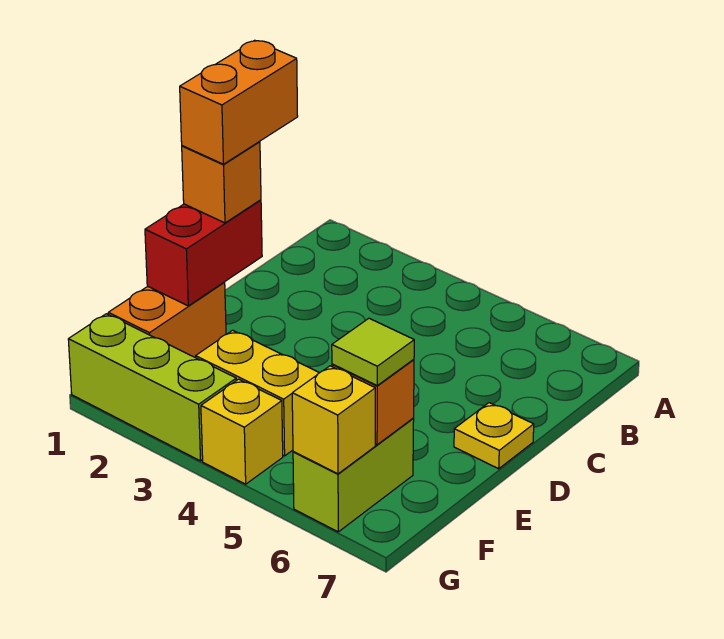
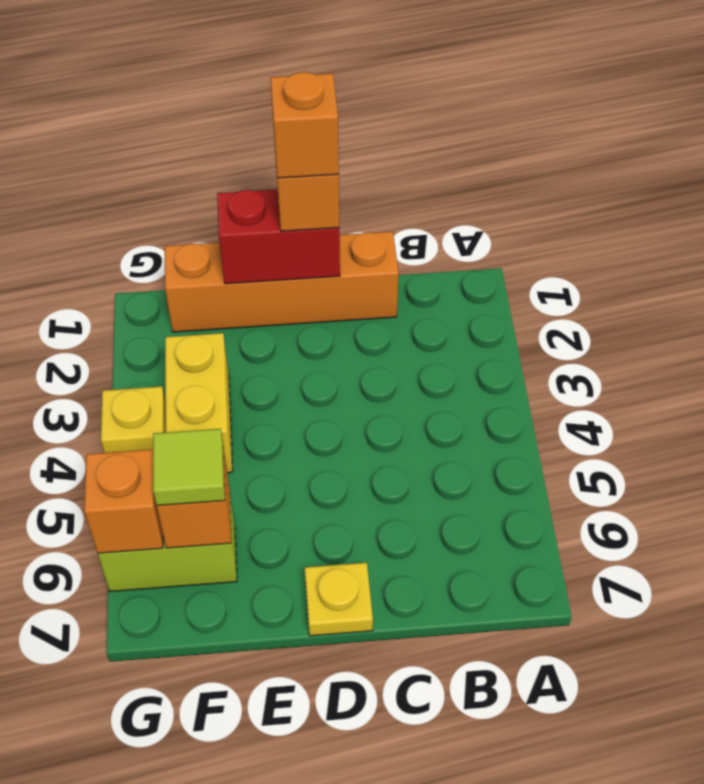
orange 1x2 brick [180,40,298,164] -> orange 1x1 brick [270,72,339,178]
orange 1x2 brick [108,282,226,358] -> orange 1x4 brick [165,232,399,332]
lime 1x3 brick [68,314,236,461] -> none
yellow 1x1 brick [292,366,375,474] -> orange 1x1 brick [84,449,163,553]

